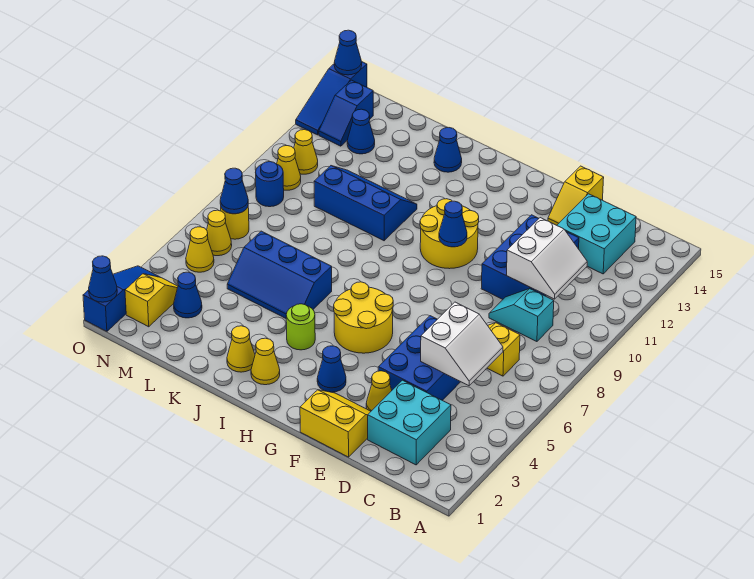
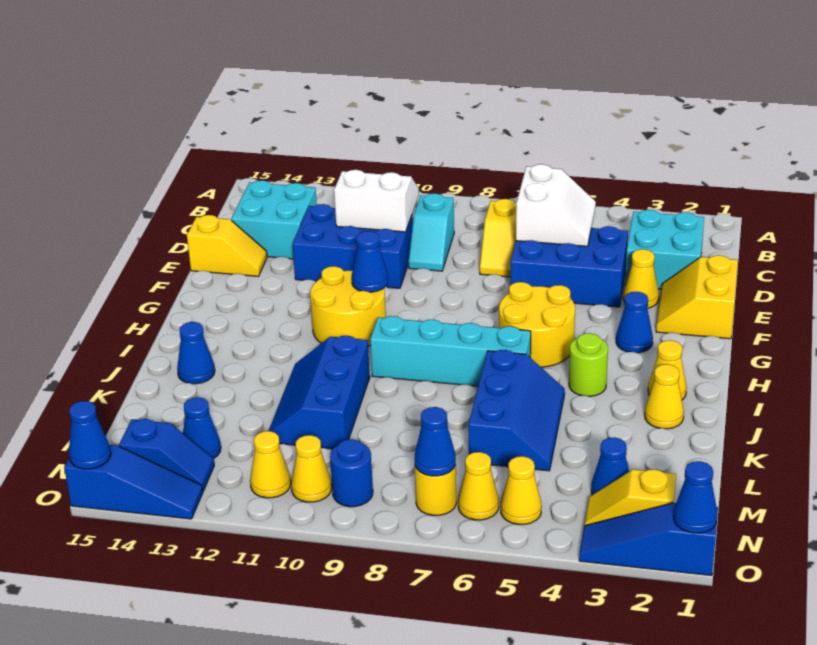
white 2x2 slope [421,302,503,386] -> white 2x2 slope turned to [516,164,596,246]
none -> cyan 1x4 brick [370,316,531,386]

